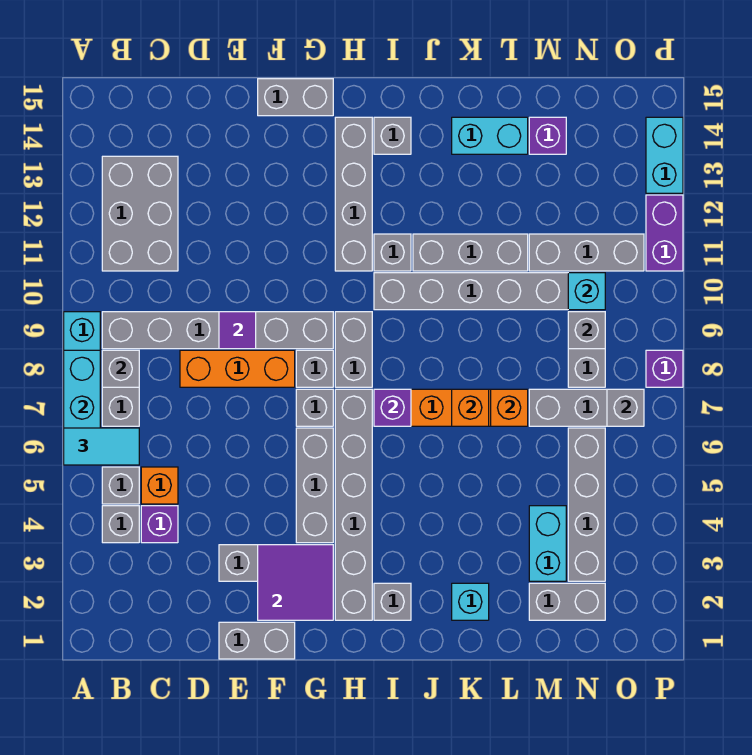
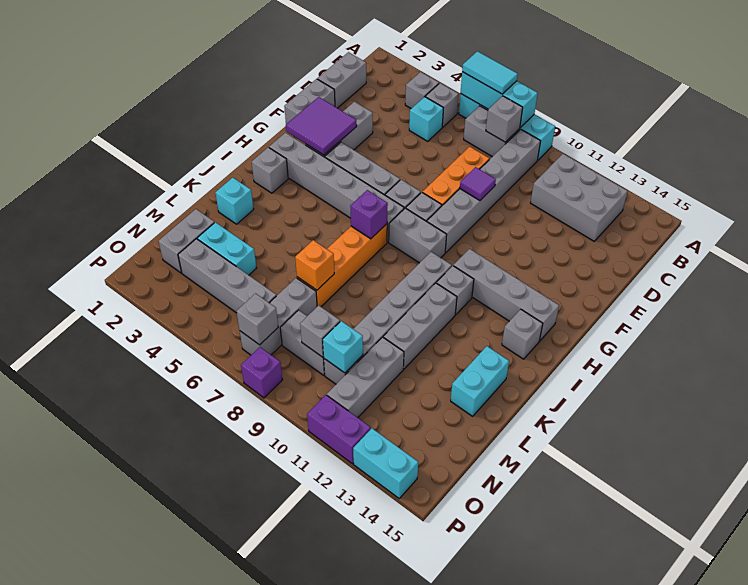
cyan 1x2 tile [64,428,139,465] -> cyan 1x2 tile turned to [462,51,518,94]
purple 1x1 brick [141,506,178,543] -> none
orange 1x1 brick [141,467,178,504] -> cyan 1x1 brick [409,97,443,141]
grey 1x2 brick [258,79,333,116] -> grey 1x2 brick moved to [317,52,366,108]
orange 1x1 brick [452,389,489,426] -> none
purple 1x1 brick [529,117,566,154] -> none

